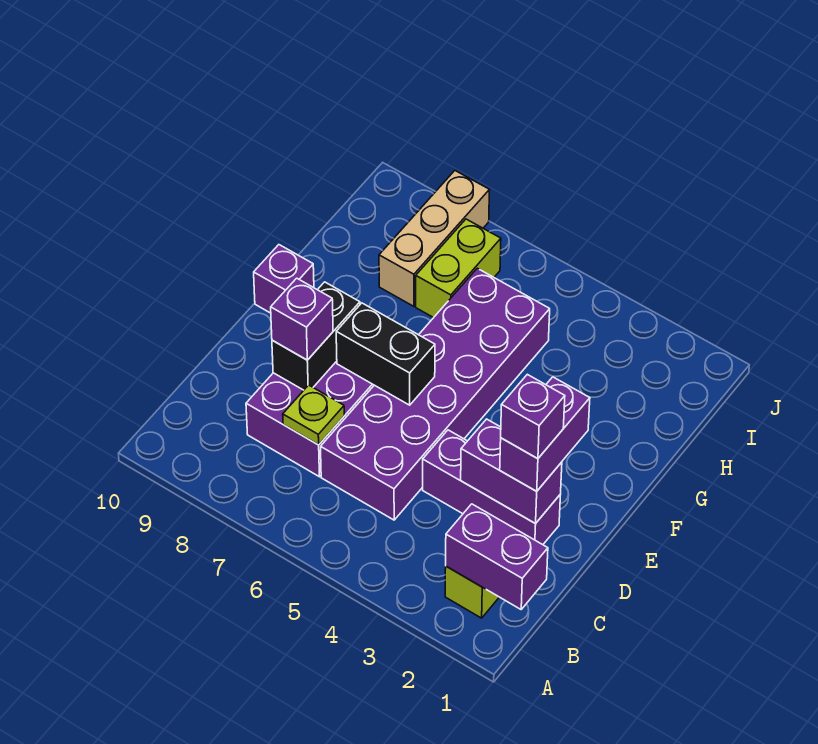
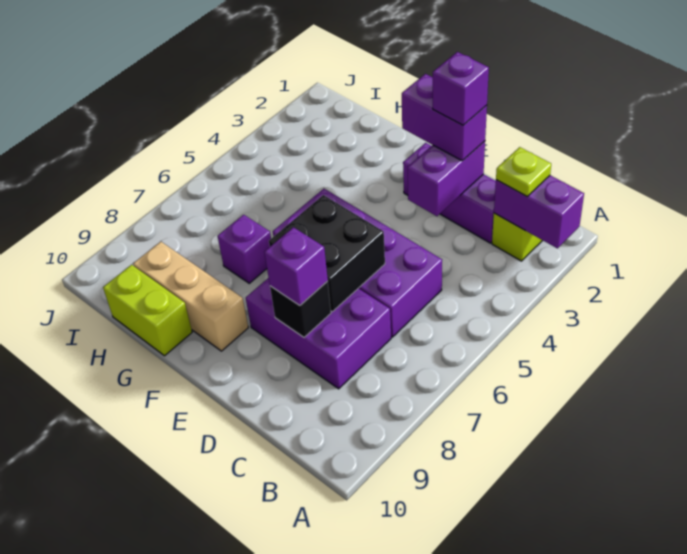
purple 1x2 brick [446,504,548,609] -> purple 1x2 brick turned to [494,175,584,248]
purple 2x6 brick [321,268,550,520] -> purple 2x4 brick [273,189,442,337]
lime 1x1 plate [283,385,344,445] -> lime 1x1 plate moved to [496,147,551,196]
purple 1x3 brick [423,430,561,545] -> purple 1x3 brick turned to [403,143,496,243]
black 1x2 brick [272,282,360,390] -> black 1x1 brick [270,281,331,337]
black 1x2 brick [336,303,435,405] -> black 2x2 brick [269,195,385,311]
purple 1x1 brick [254,245,314,313] -> purple 1x1 brick moved to [218,215,271,283]
lime 1x2 brick [416,219,501,318] -> lime 1x2 brick moved to [103,265,192,356]
tan 1x3 brick [379,171,489,306] -> tan 1x3 brick moved to [133,242,248,351]

